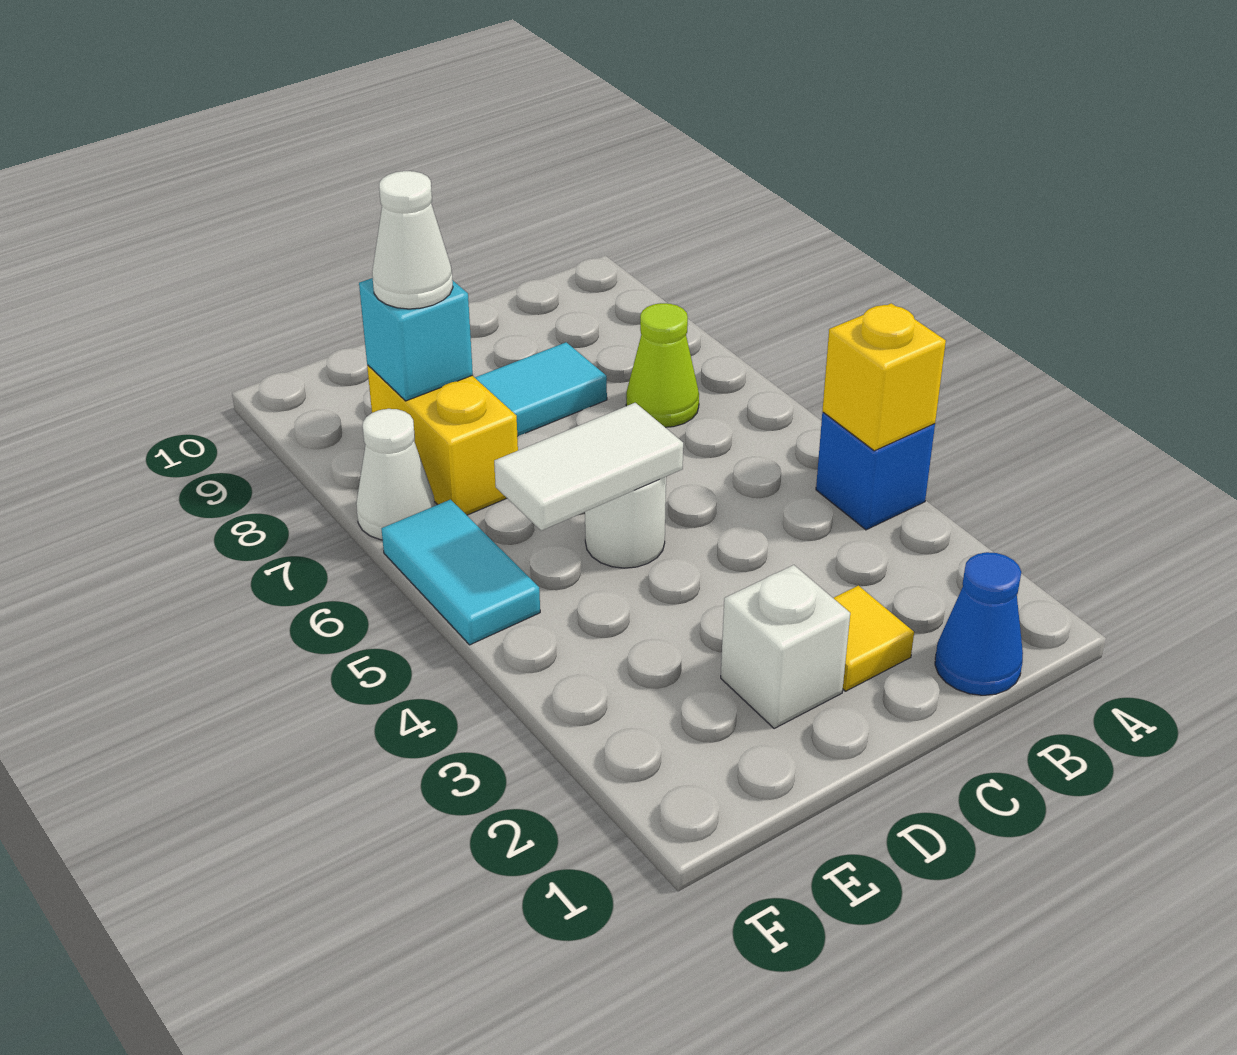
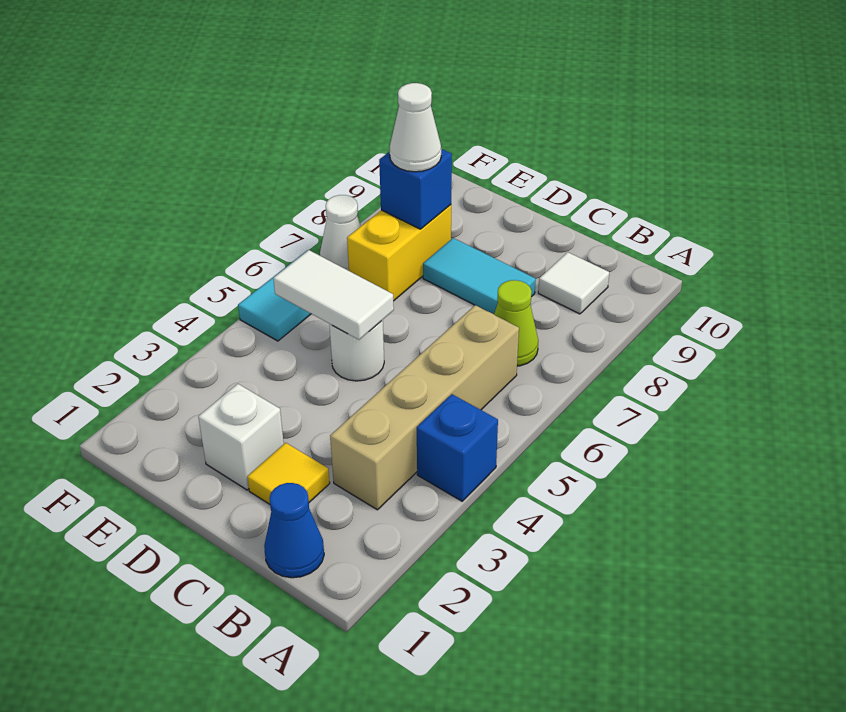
yellow 1x1 brick [822,303,946,451] -> none
none -> tan 1x4 brick [330,305,519,510]
none -> white 1x1 tile [538,252,609,314]
cyan 1x1 brick [359,278,473,401] -> blue 1x1 brick [379,149,452,229]

